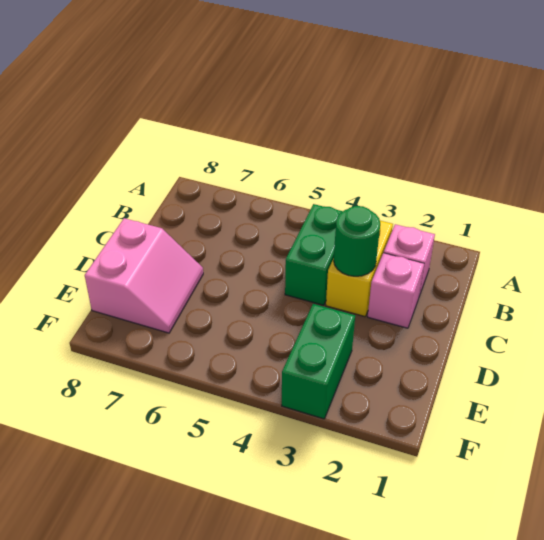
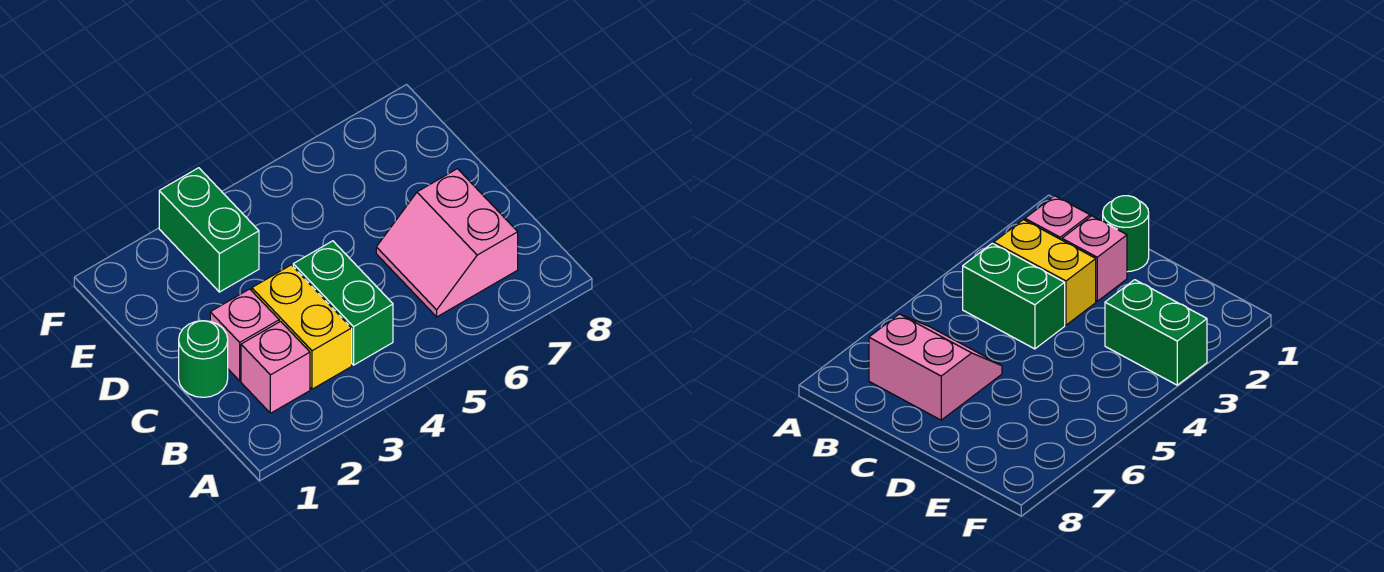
green 1x1 round brick [334,206,380,276] -> green 1x1 round brick moved to [179,321,228,397]
pink 2x2 slope [85,218,203,333] -> pink 2x2 slope moved to [376,169,518,317]

